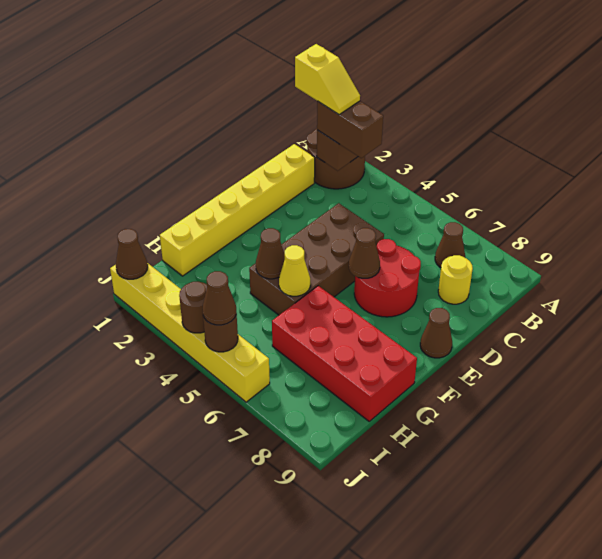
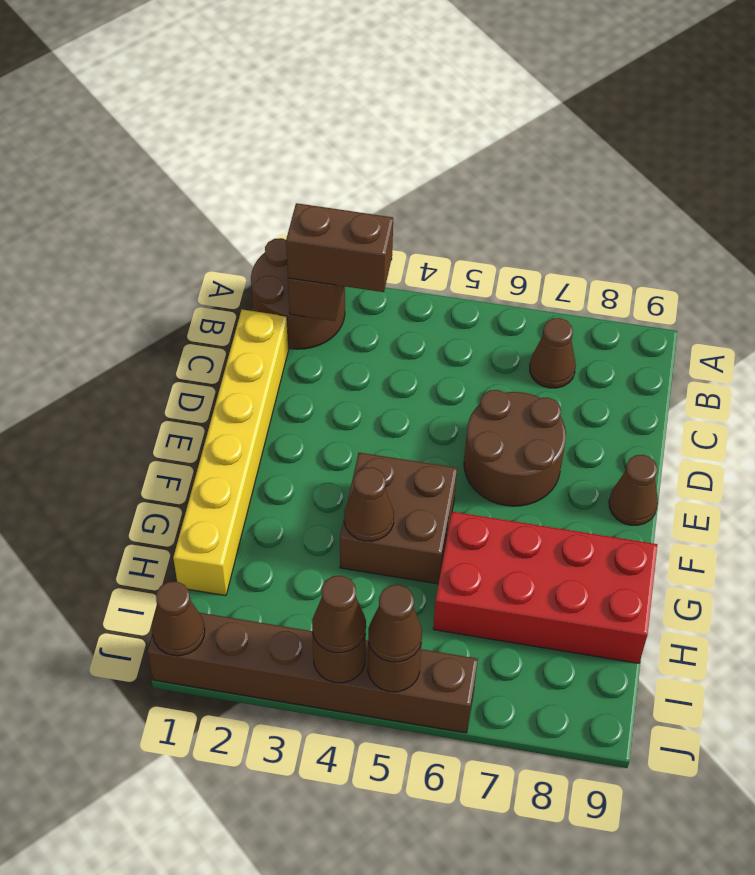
yellow 1x2 slope [295,44,360,114] -> none
yellow 1x1 round brick [438,255,473,304] -> none
brown 2x4 brick [249,203,384,315] -> brown 2x2 brick [340,453,457,584]
red 2x2 round brick [354,239,421,317] -> brown 2x2 round brick [464,390,566,506]
brown 1x1 cone [349,228,380,278] -> brown 1x1 cone moved to [312,576,366,653]
yellow 1x1 cone [279,245,310,296] -> none
yellow 1x6 brick [110,263,270,402] -> brown 1x6 brick [147,613,478,733]

